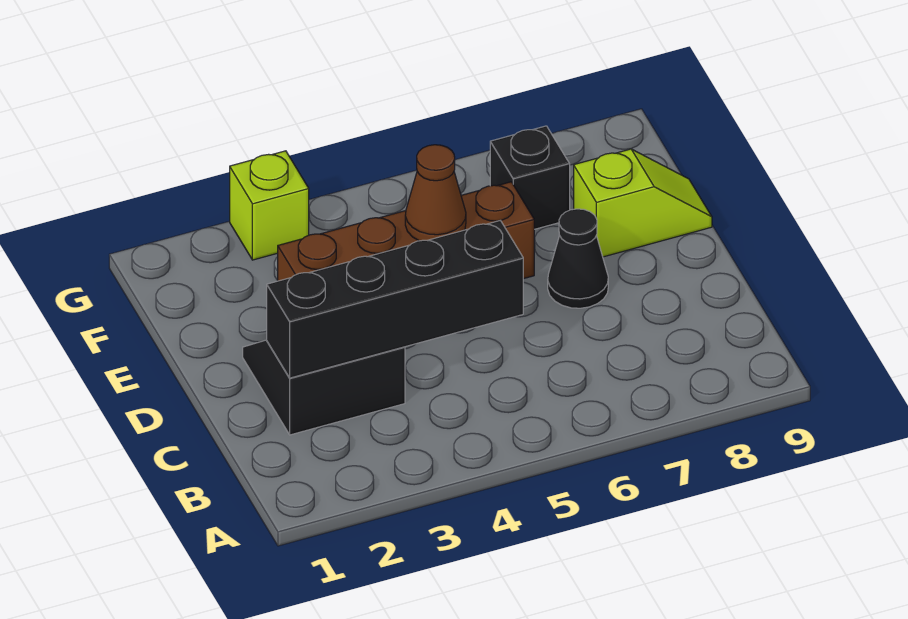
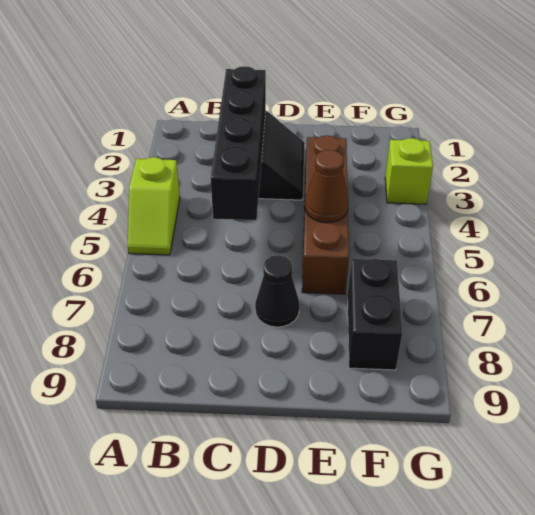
lime 1x2 slope [574,149,712,257] -> lime 1x2 slope moved to [128,157,180,255]
black 1x1 brick [490,126,570,229] -> black 1x2 brick [348,259,402,370]

